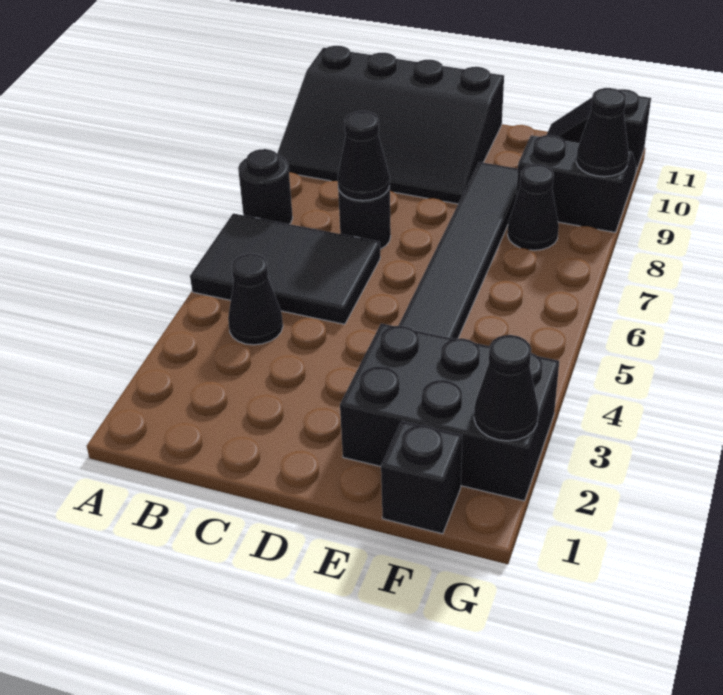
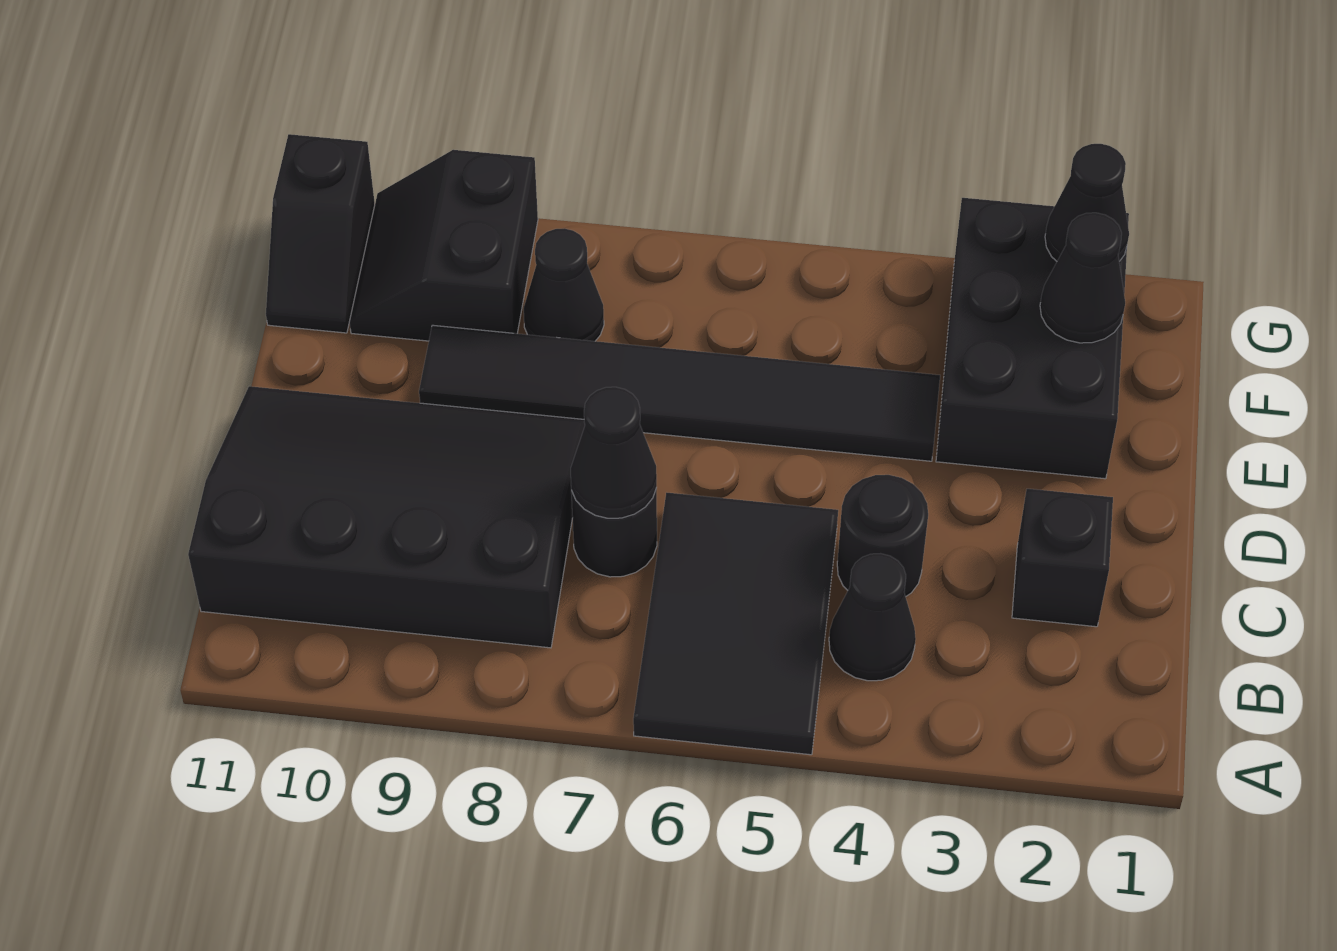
black 1x1 round brick [238,149,293,224] -> black 1x1 round brick moved to [837,475,928,596]
black 3x4 slope [277,46,504,204] -> black 3x4 slope turned to [188,386,585,648]
black 1x1 brick [381,421,462,534] -> black 1x1 brick moved to [1012,489,1113,627]
black 1x1 cone [576,88,629,177] -> black 1x1 cone moved to [1040,213,1125,343]

